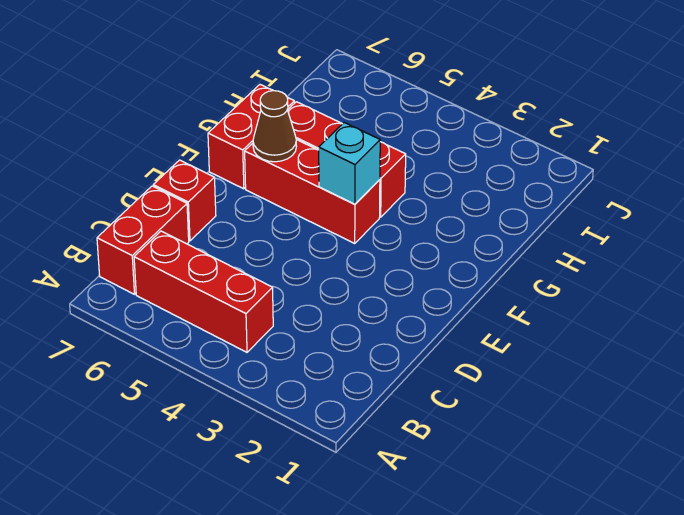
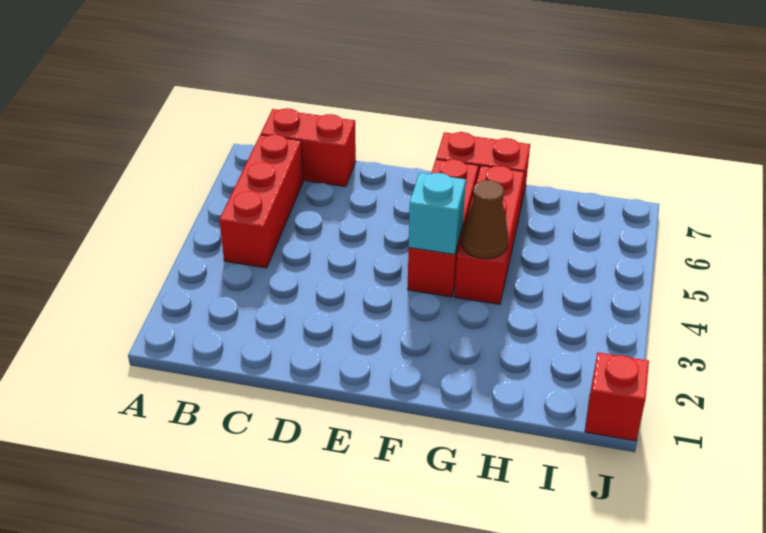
red 1x1 brick [153,160,216,241] -> red 1x1 brick moved to [585,353,649,441]
brown 1x1 cone [253,91,296,162] -> brown 1x1 cone moved to [461,180,508,259]

